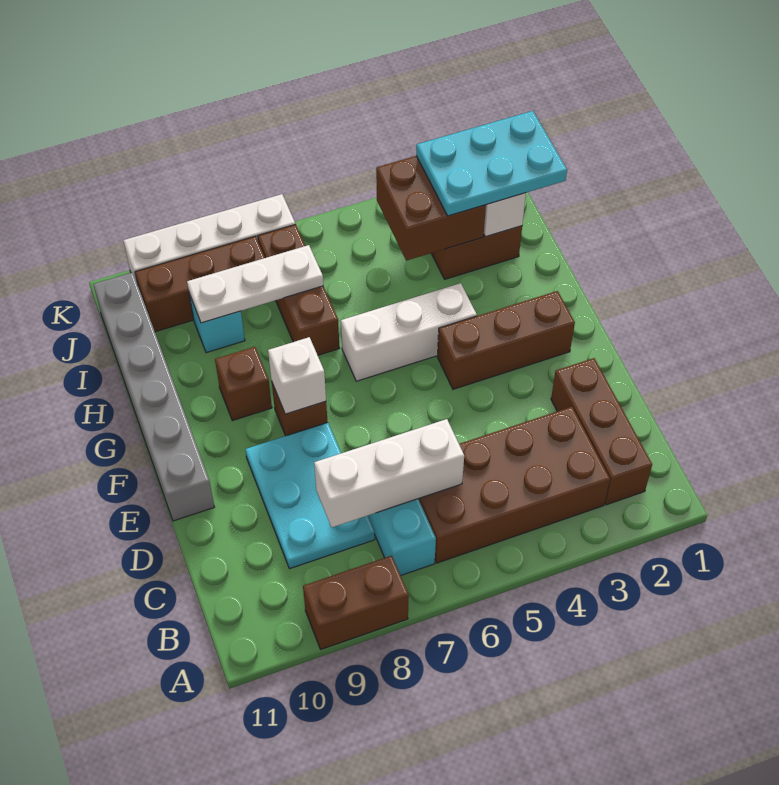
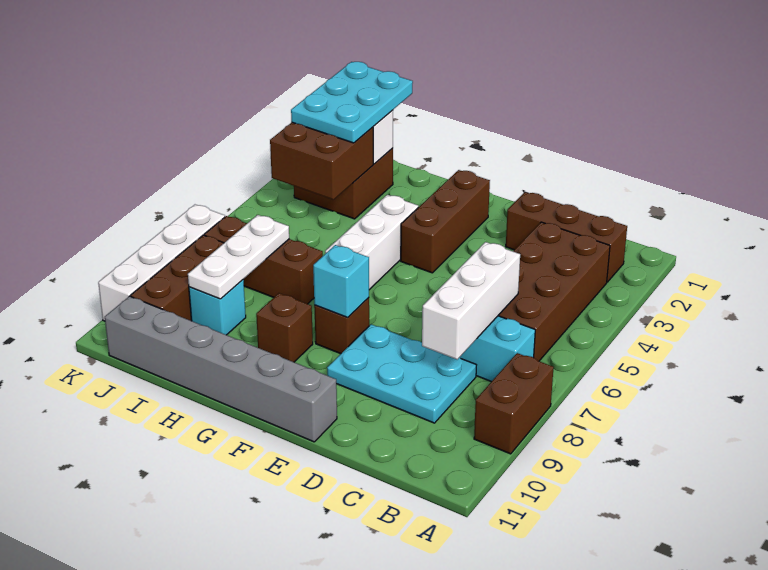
white 1x1 brick [268,337,326,414] -> cyan 1x1 brick [313,245,369,318]

